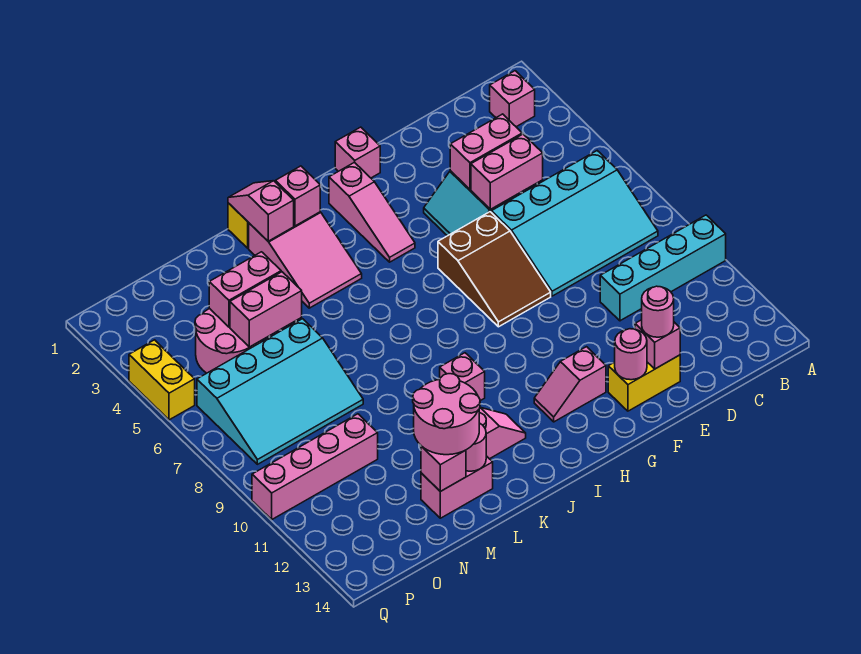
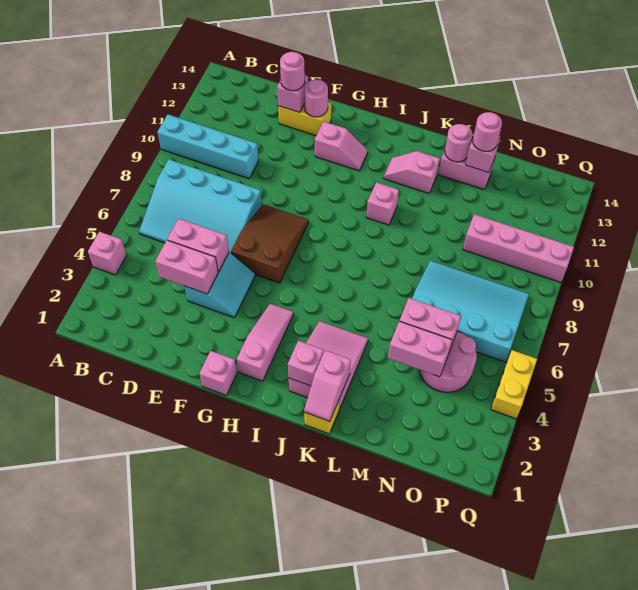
pink 1x1 brick [490,71,535,127] -> pink 1x1 brick moved to [88,232,127,275]
cyan 3x4 slope [491,151,658,296] -> cyan 3x4 slope turned to [139,160,262,253]
pink 2x2 round brick [413,374,480,455] -> pink 1x1 round brick [473,112,502,151]

